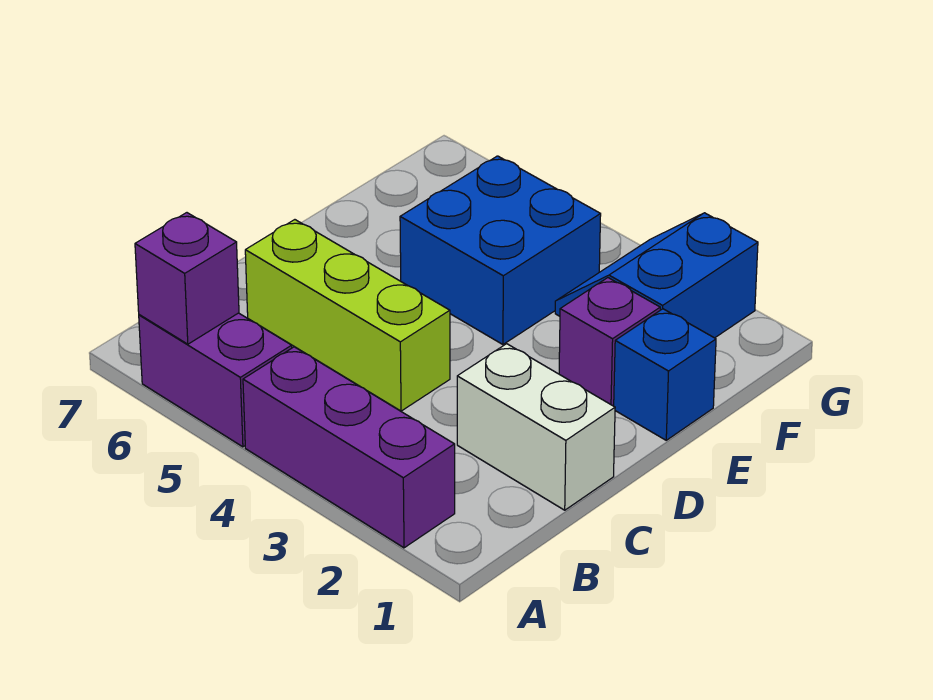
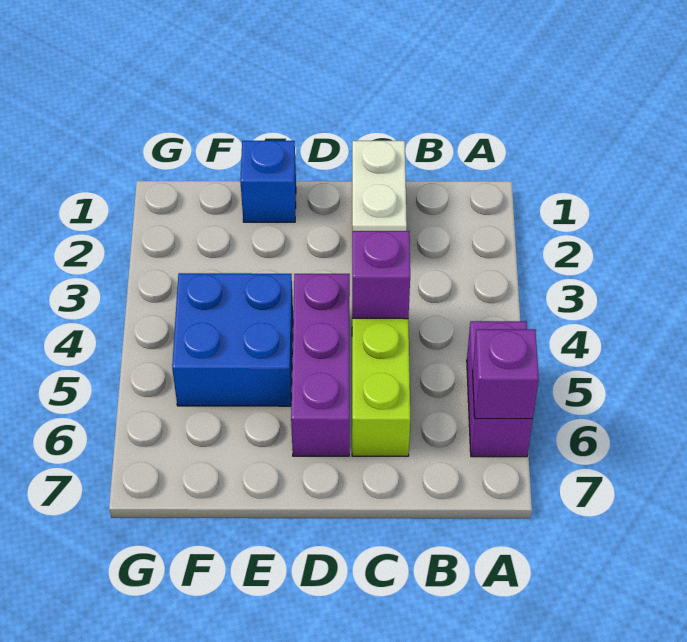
purple 1x3 brick [243,347,455,548] -> purple 1x3 brick moved to [291,274,350,456]
purple 1x1 brick [559,278,660,406] -> purple 1x1 brick moved to [352,231,410,319]
blue 2x2 slope [555,213,758,338] -> none

